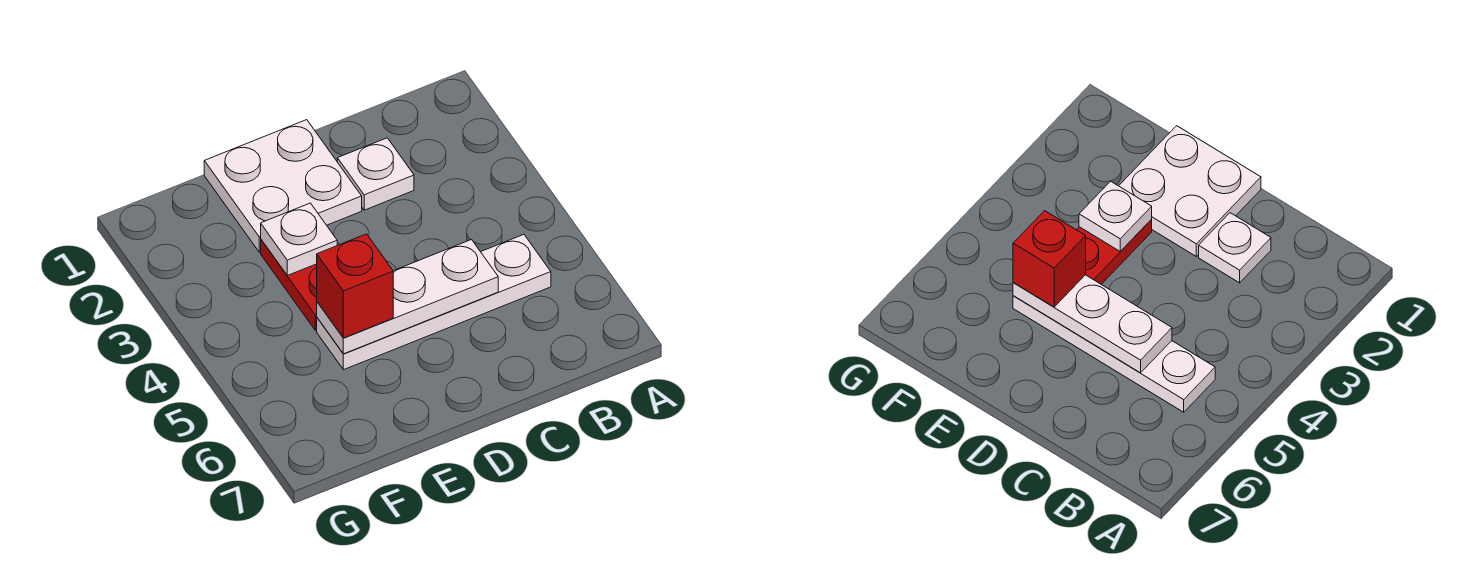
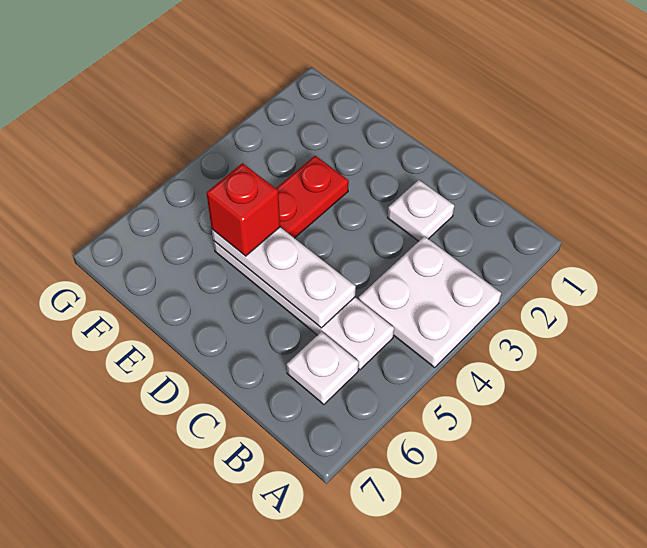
white 2x2 plate [204,120,362,252] -> white 2x2 plate moved to [359,236,501,367]
white 1x1 plate [261,203,337,275] -> white 1x1 plate moved to [287,332,359,404]

